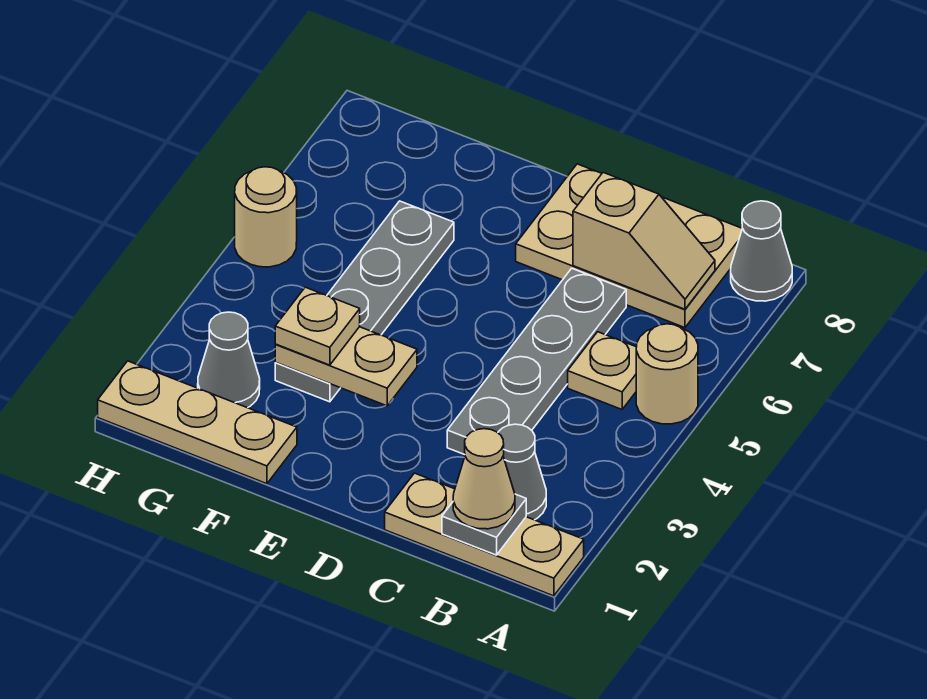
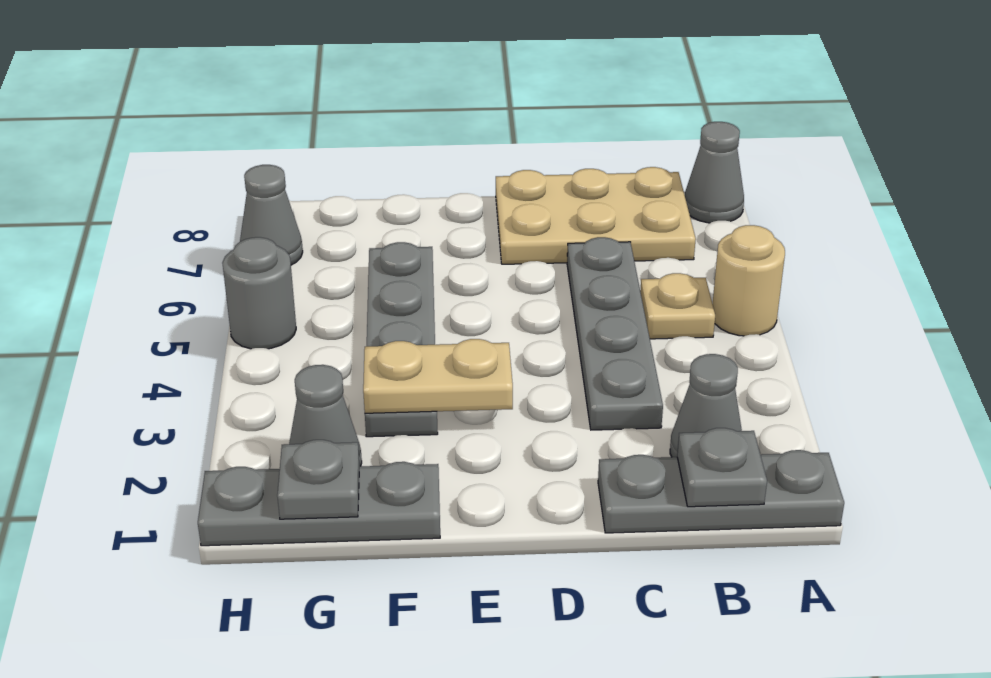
tan 1x3 plate [385,473,584,596] -> grey 1x3 plate [598,450,844,533]
tan 1x1 cone [453,429,515,529] -> none
tan 1x2 slope [573,172,715,309] -> none
tan 1x3 plate [98,361,297,484] -> grey 1x3 plate [198,462,440,546]
tan 1x1 plate [275,287,360,365] -> none
none -> grey 1x1 plate [277,440,359,519]
tan 1x1 round brick [235,167,297,267] -> grey 1x1 round brick [222,237,296,349]
none -> grey 1x1 cone [240,165,303,265]

